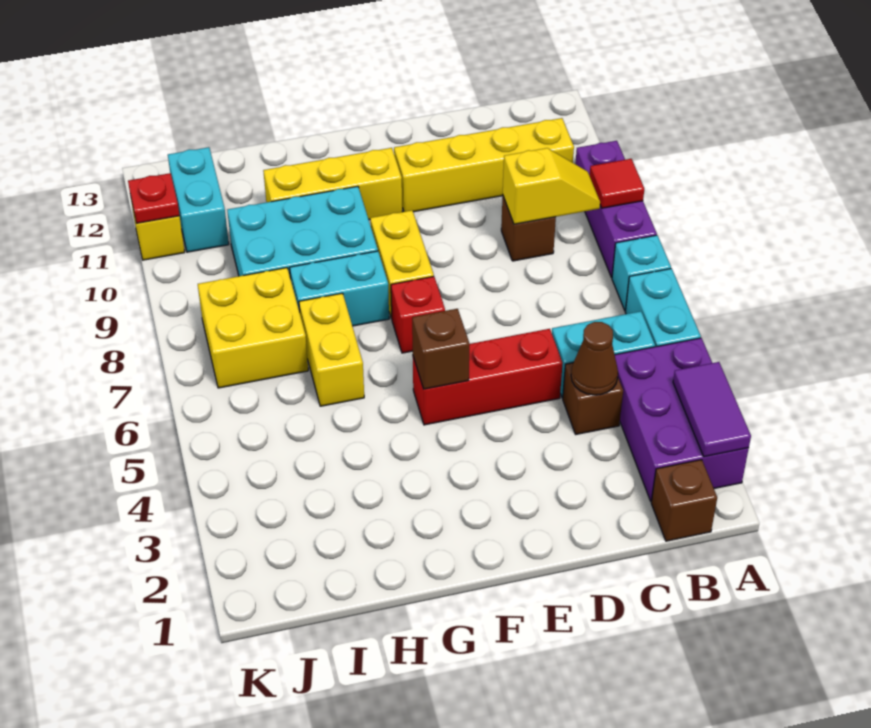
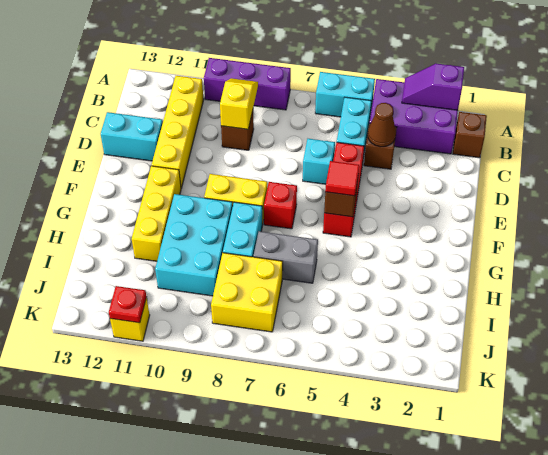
purple 1x2 tile [673,362,751,457] -> purple 1x2 slope [402,64,464,110]
cyan 1x1 brick [612,235,671,311] -> cyan 1x1 brick moved to [303,139,335,184]
red 1x1 tile [590,159,644,208] -> red 1x1 tile moved to [325,161,359,196]
yellow 1x2 brick [299,293,364,406] -> grey 1x2 brick [254,231,318,283]
cyan 1x2 brick [168,147,229,252] -> cyan 1x2 brick moved to [101,112,163,161]

